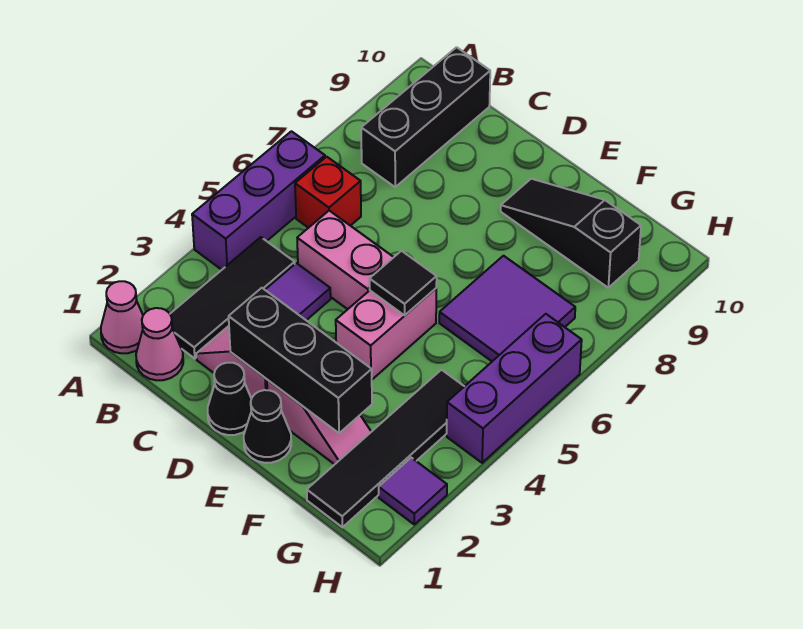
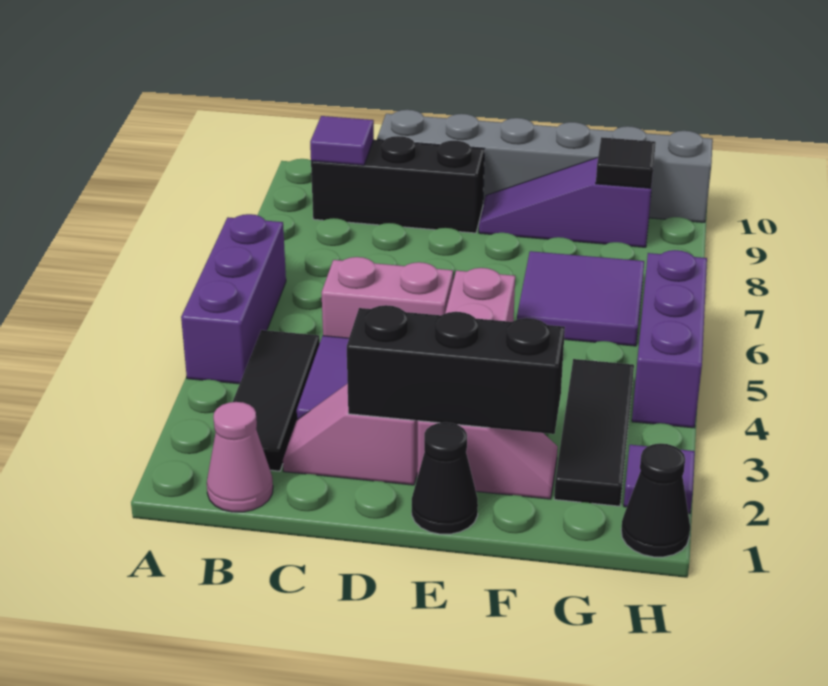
pink 1x1 cone [101,281,143,353] -> none
red 1x1 brick [295,157,361,228] -> none
black 1x3 brick [361,47,490,187] -> black 1x3 brick turned to [311,136,484,233]
none -> purple 1x1 tile [310,116,374,165]
none -> grey 1x6 brick [377,110,713,222]
black 1x1 cone [208,363,251,435] -> black 1x1 cone moved to [621,443,690,557]
black 1x1 tile [369,251,437,315] -> black 1x1 tile moved to [596,137,656,188]
black 1x3 slope [501,179,641,288] -> purple 1x3 slope [479,158,653,247]
black 1x4 tile [307,370,464,527] -> black 1x3 tile [554,359,634,506]

